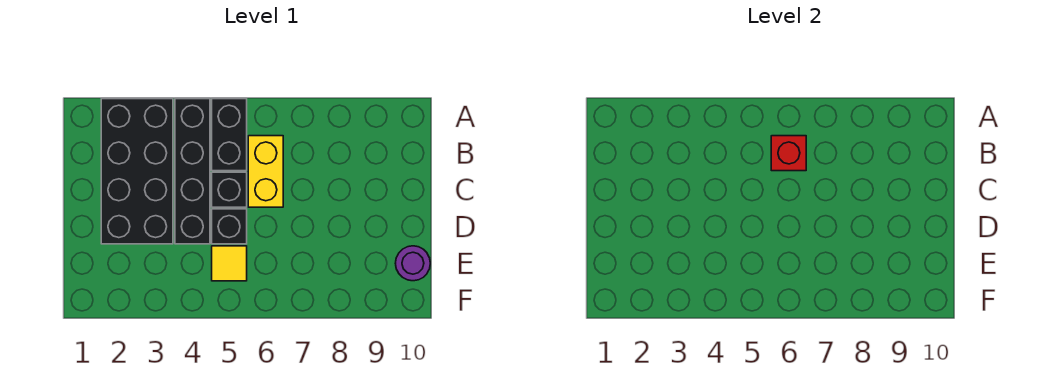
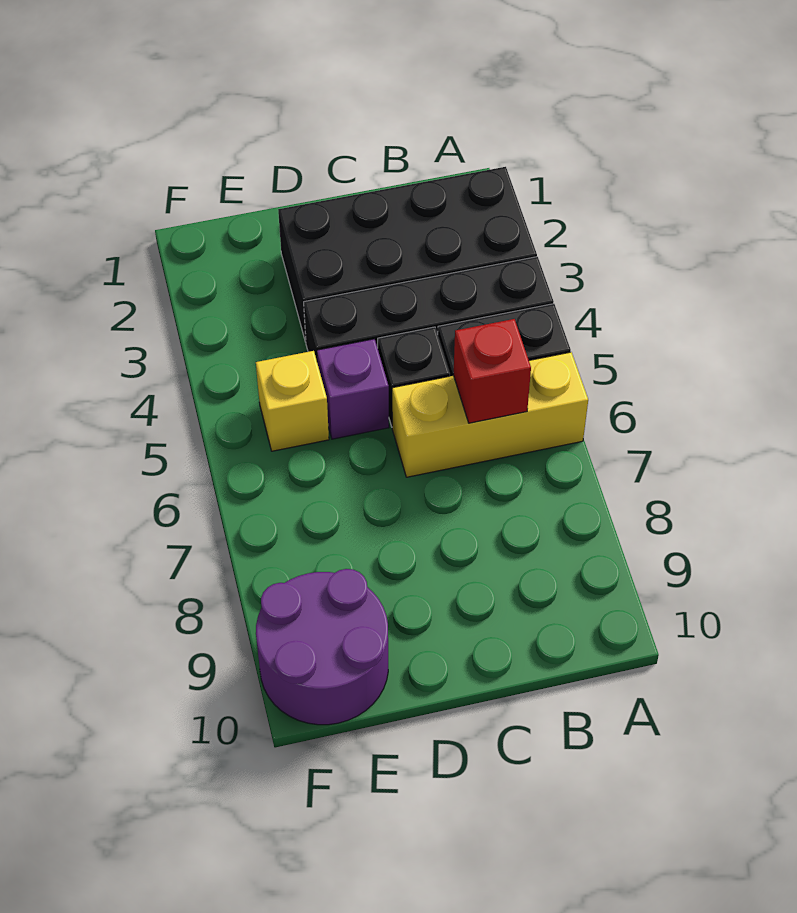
yellow 1x2 brick [248,136,283,207] -> yellow 1x3 brick [392,352,588,477]
black 1x1 brick [212,209,247,244] -> purple 1x1 brick [317,339,389,439]
yellow 1x1 tile [212,246,247,281] -> yellow 1x1 brick [256,351,329,451]
purple 1x1 round brick [395,246,430,281] -> purple 2x2 round brick [256,569,388,725]

